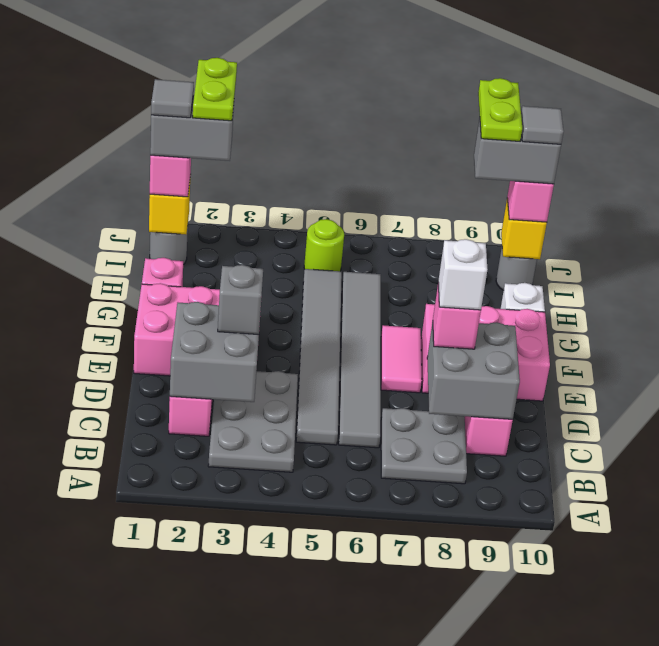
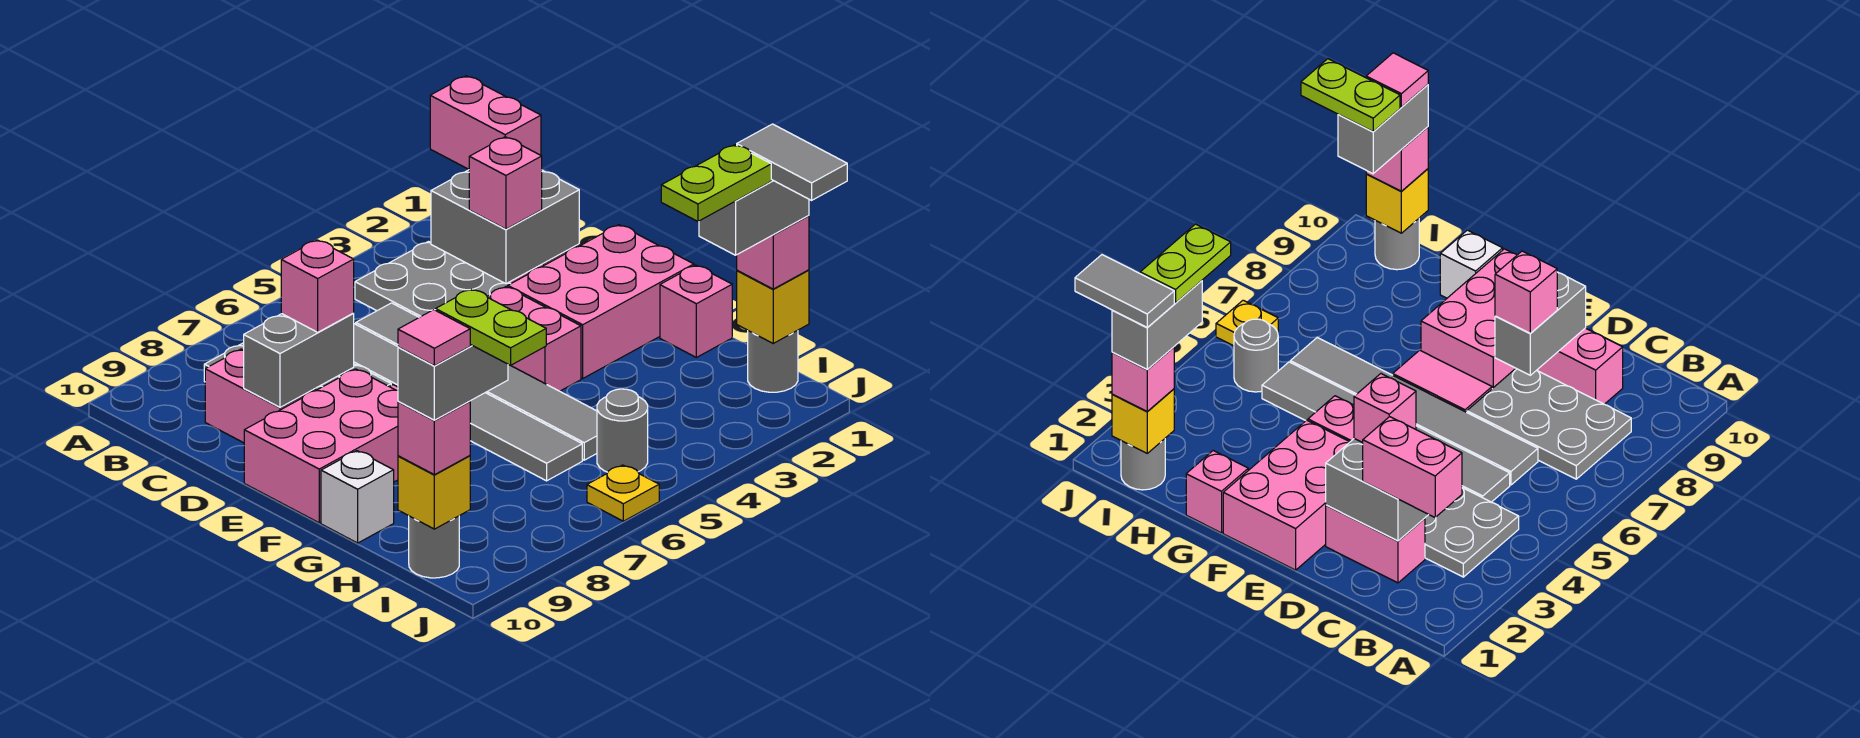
none -> pink 1x2 brick [430,76,541,169]
grey 2x2 plate [381,408,467,484] -> grey 2x3 plate [1467,369,1631,479]
grey 2x2 brick [427,322,520,420] -> grey 1x2 brick [244,314,354,407]
grey 1x1 brick [218,265,263,335] -> pink 1x1 brick [469,137,542,229]
white 1x1 brick [438,239,487,310] -> none
none -> pink 1x2 brick [488,287,581,391]
grey 1x1 tile [151,79,194,118] -> grey 1x2 tile [737,124,847,200]
lime 1x2 plate [193,58,237,121] -> lime 1x2 plate turned to [661,145,771,221]
lime 1x1 round brick [304,219,344,271] -> grey 1x1 round brick [597,389,648,472]
grey 1x1 tile [521,106,564,144] -> pink 1x1 tile [398,310,470,366]
none -> yellow 1x1 plate [587,465,659,521]

